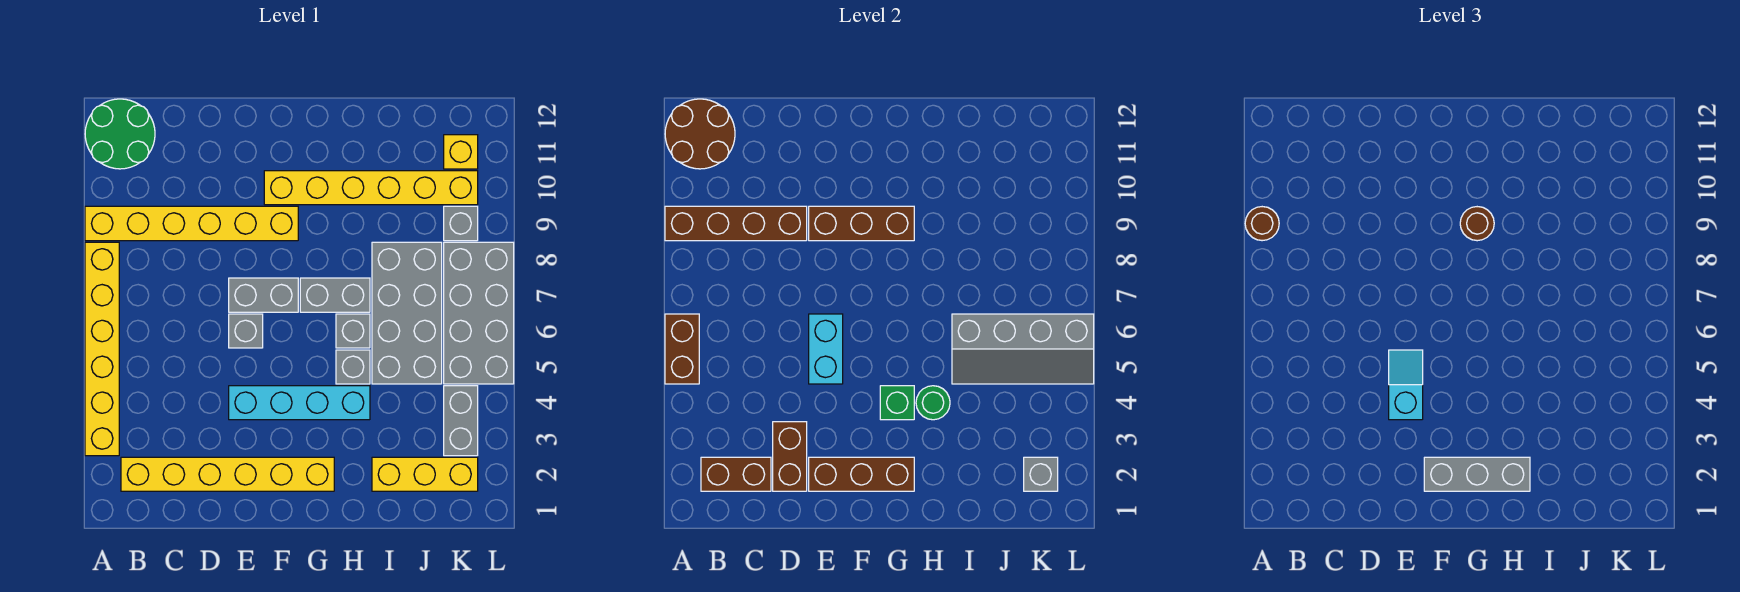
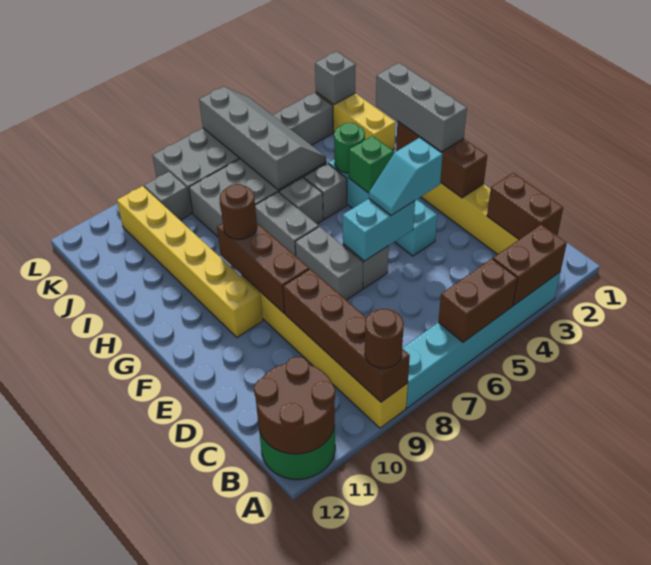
yellow 1x6 brick [85,242,119,456] -> cyan 1x6 brick [402,272,560,408]
brown 1x2 brick [773,422,807,491] -> brown 1x2 brick moved to [493,225,567,305]
yellow 1x1 brick [444,135,478,169] -> none

